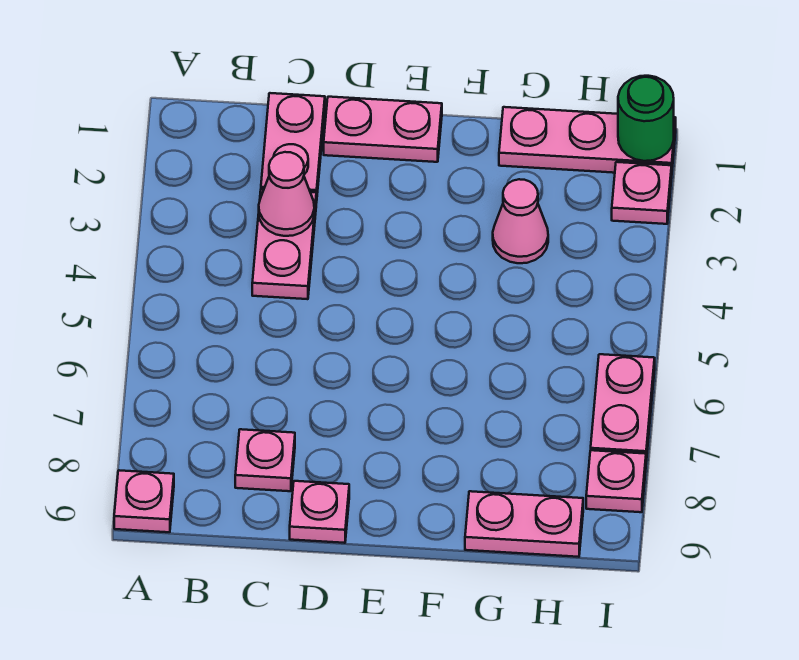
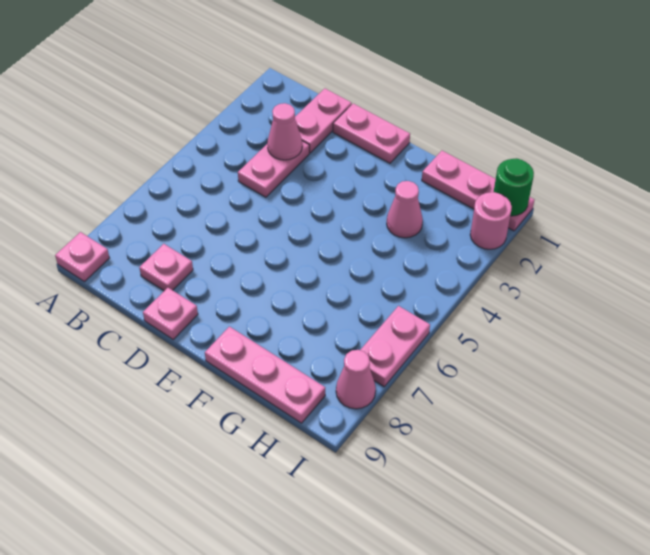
pink 1x2 plate [465,491,583,557] -> pink 1x3 plate [205,326,325,423]
pink 1x1 plate [612,162,672,224] -> pink 1x1 round brick [470,192,512,249]
pink 1x1 plate [586,450,646,512] -> pink 1x1 cone [336,350,376,409]

